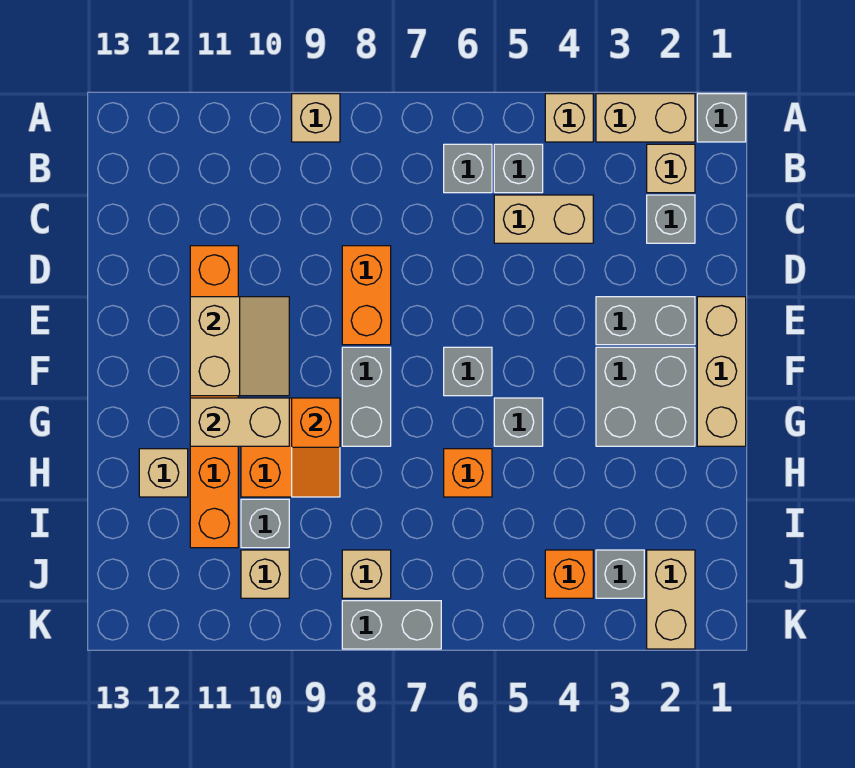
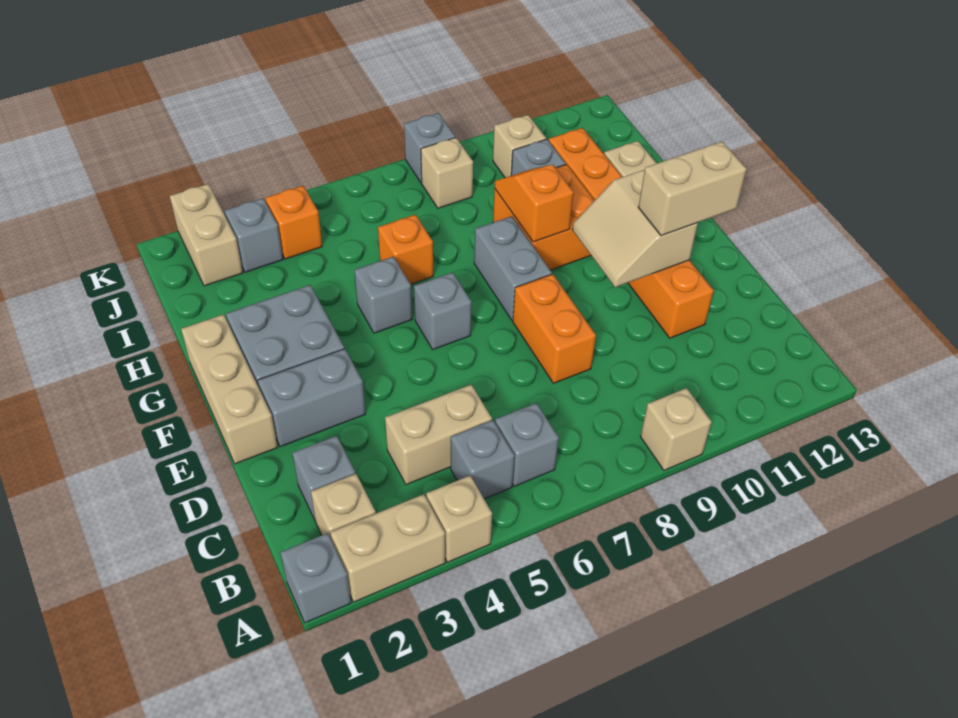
tan 1x2 brick [190,398,289,446] -> tan 1x2 brick moved to [638,142,747,236]
grey 1x2 brick [342,601,441,649] -> grey 1x1 brick [404,113,455,183]

